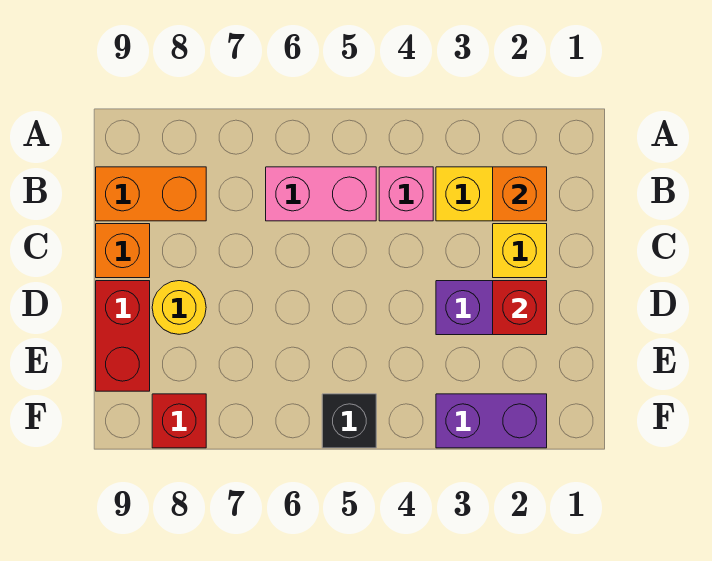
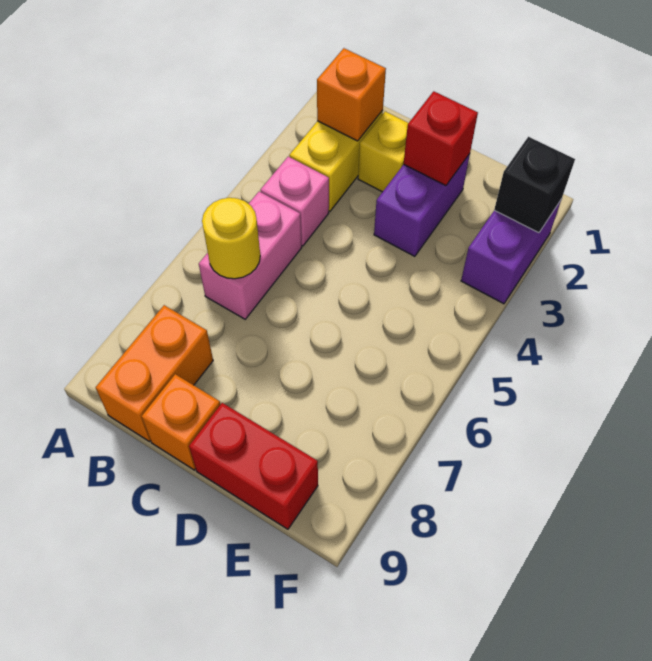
yellow 1x1 round brick [152,281,206,334] -> yellow 1x1 round brick moved to [202,198,260,279]
black 1x1 brick [322,394,376,448] -> black 1x1 brick moved to [494,137,575,233]
red 1x1 brick [152,394,206,448] -> none

